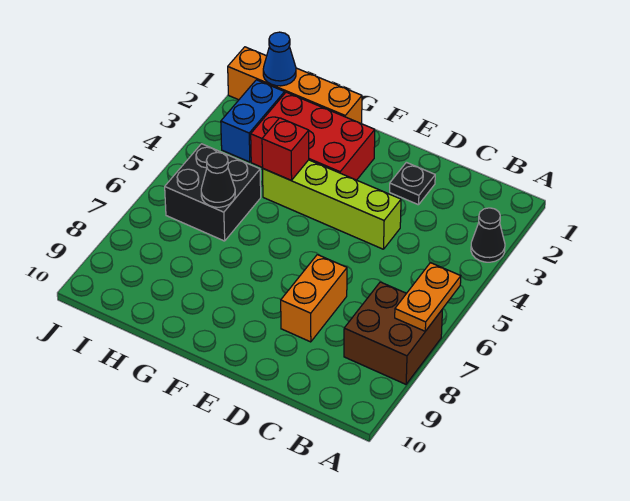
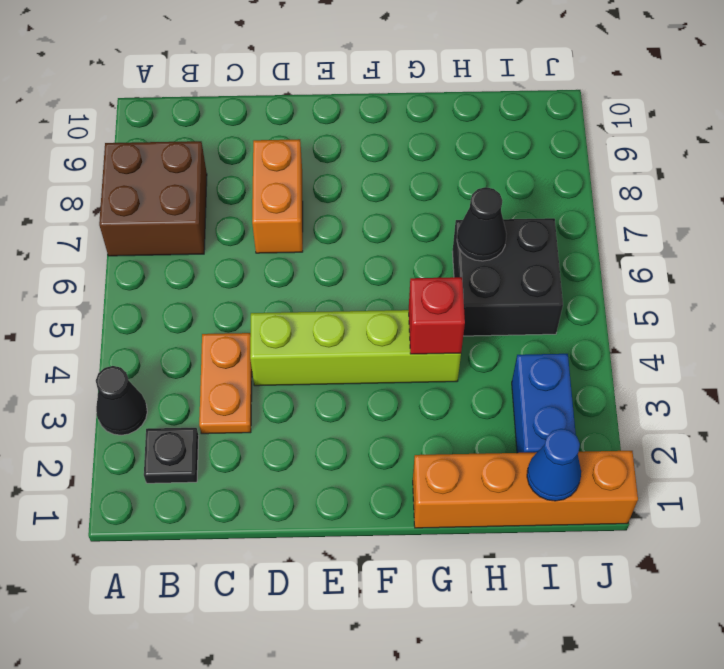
orange 1x2 plate [395,263,461,331] -> orange 1x2 plate moved to [199,333,252,434]
black 1x1 plate [390,162,435,205] -> black 1x1 plate moved to [144,428,199,483]
red 2x3 brick [251,92,375,180] -> none

